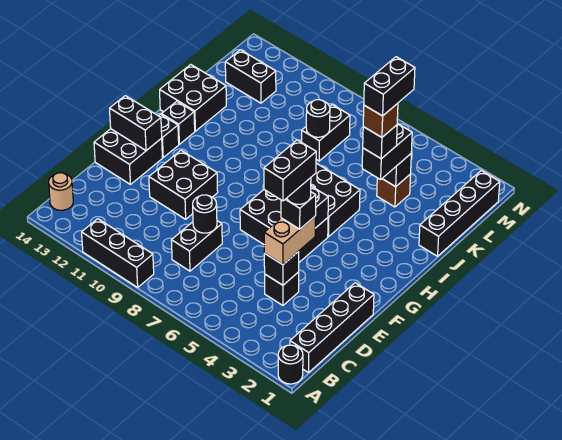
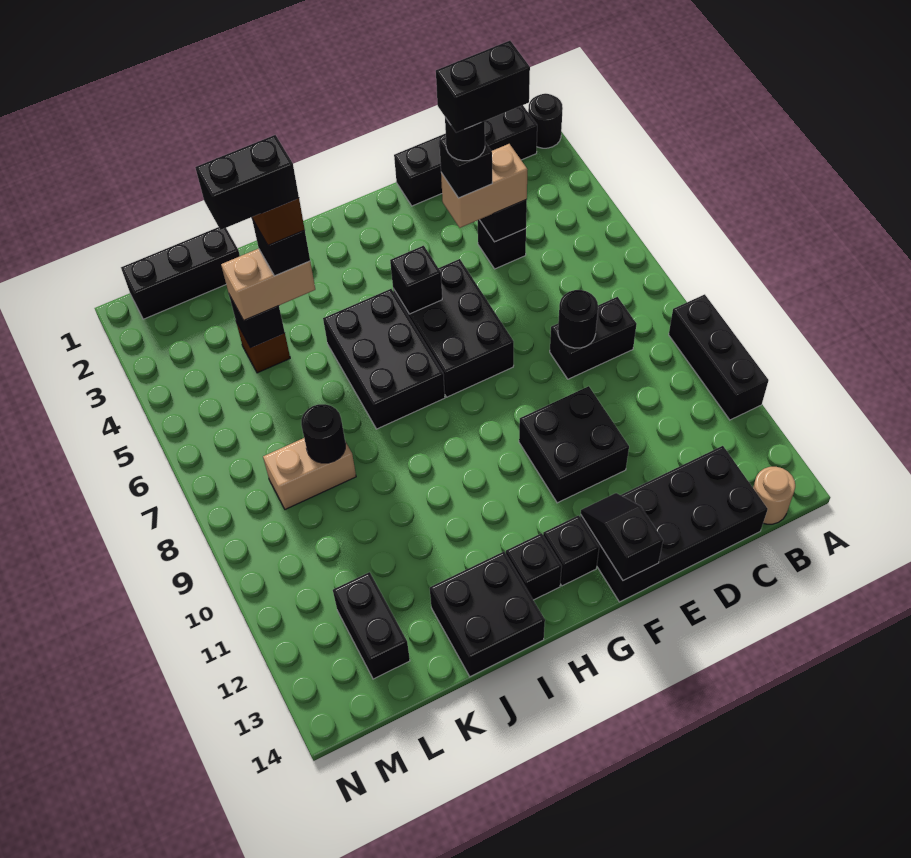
black 2x2 brick [94,129,162,184] -> black 2x4 brick [580,446,768,602]
black 1x2 brick [110,96,162,150] -> black 1x2 slope [581,493,663,580]
black 1x4 brick [419,171,500,256] -> black 1x3 brick [121,227,240,319]
black 1x2 brick [362,123,412,180] -> tan 1x2 brick [221,249,315,320]
black 1x2 brick [302,105,350,161] -> tan 1x2 brick [263,438,356,509]

